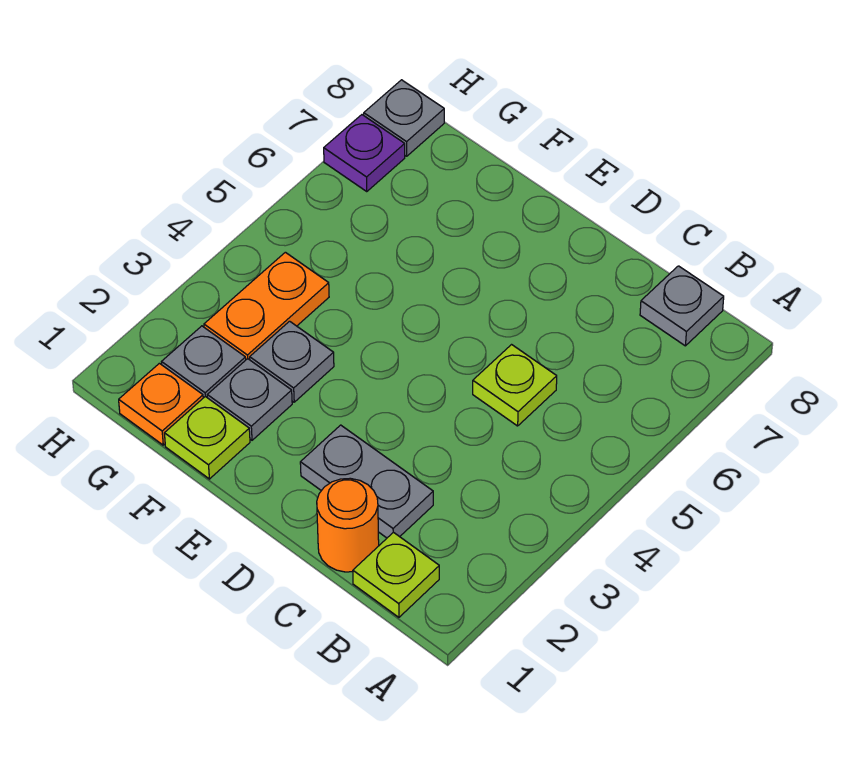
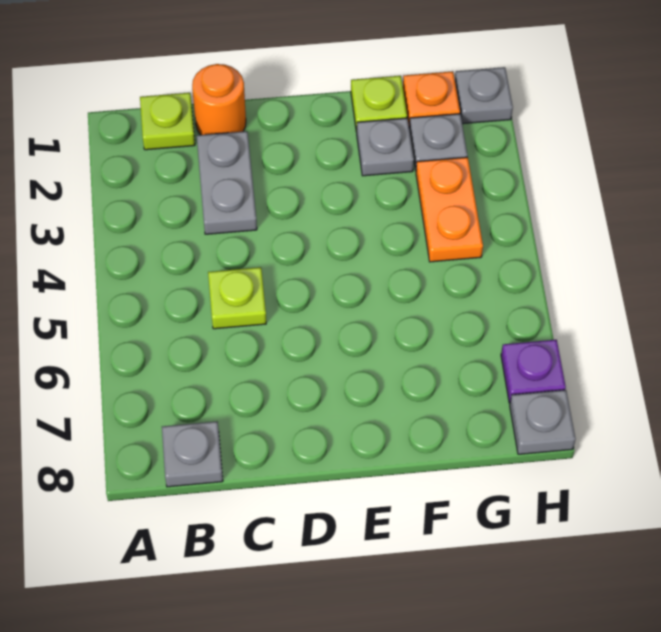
grey 1x2 plate [300,425,433,538] -> grey 1x2 plate turned to [197,131,257,234]
grey 1x1 plate [250,321,334,402] -> grey 1x1 plate moved to [455,67,513,124]

